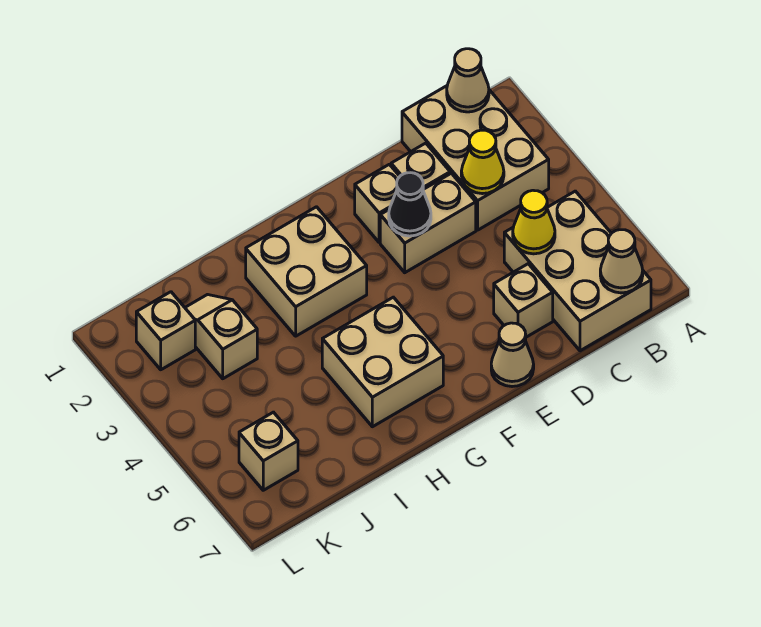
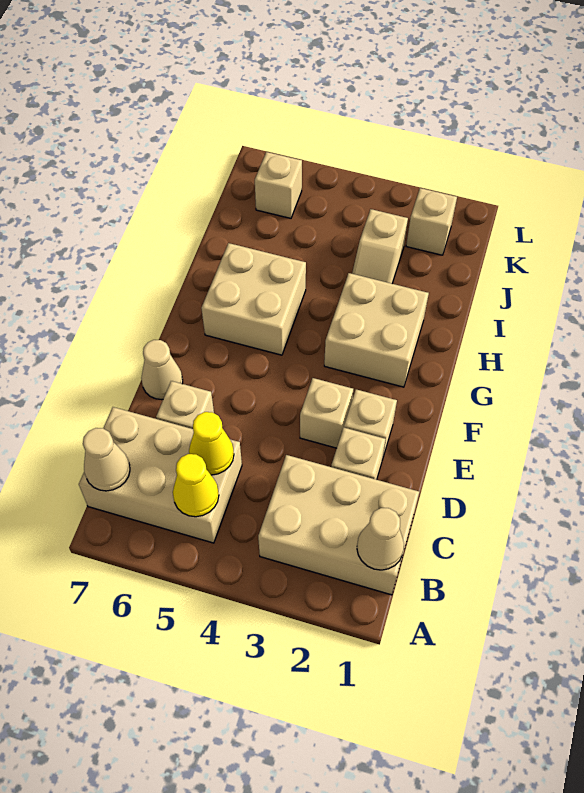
yellow 1x1 cone [461,130,504,194] -> yellow 1x1 cone moved to [173,454,219,517]
tan 1x2 brick [380,173,476,273] -> tan 1x1 brick [300,378,353,448]
black 1x1 cone [389,173,431,236] -> none
tan 1x2 slope [185,295,257,379] -> tan 1x2 slope turned to [352,209,408,284]

